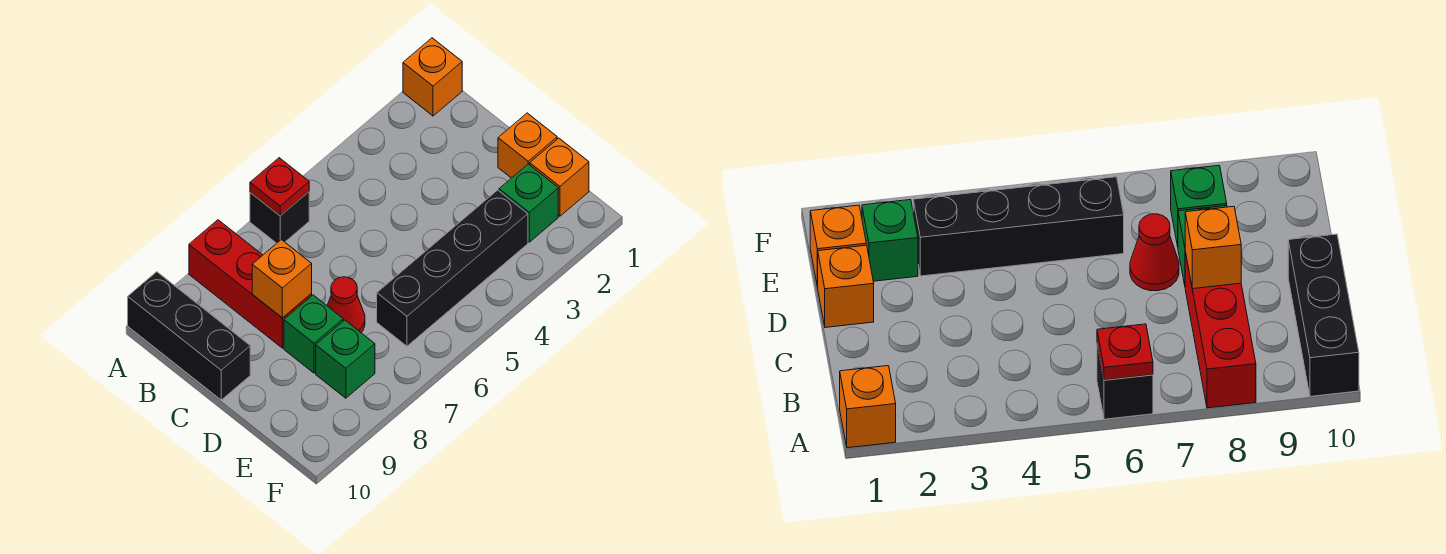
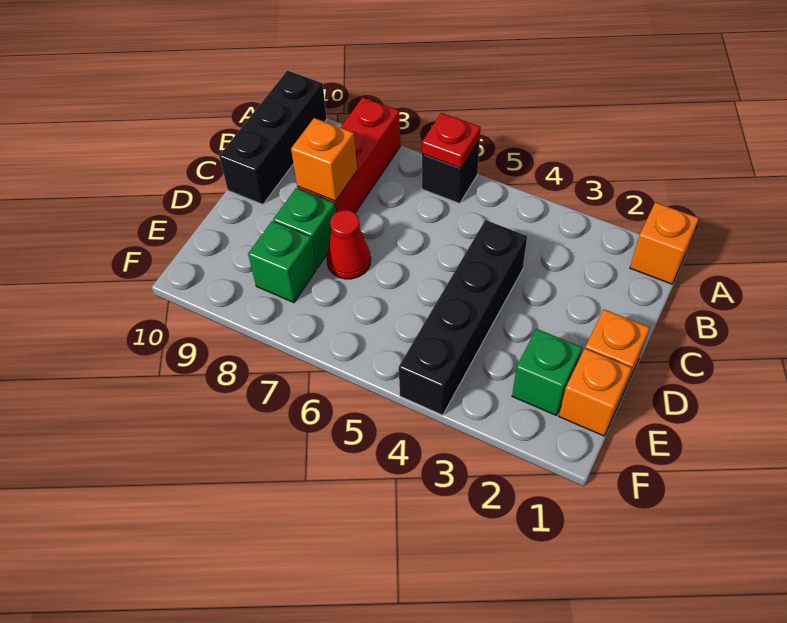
black 1x4 brick [377,190,528,346] -> black 1x4 brick turned to [399,220,527,415]

